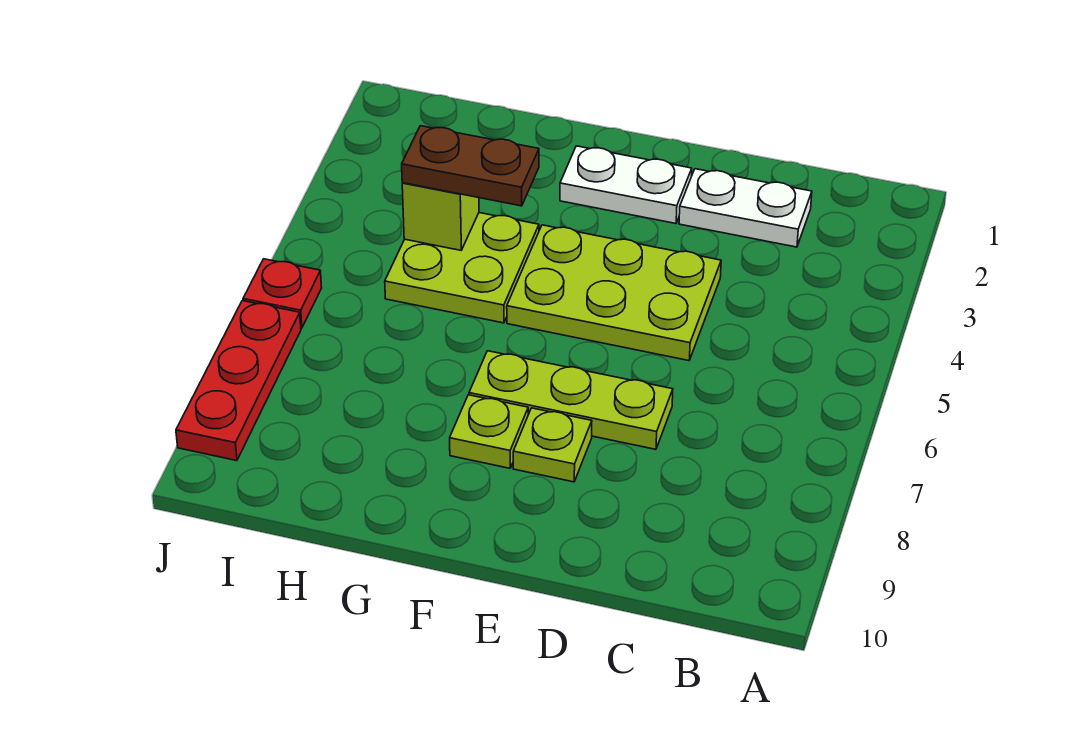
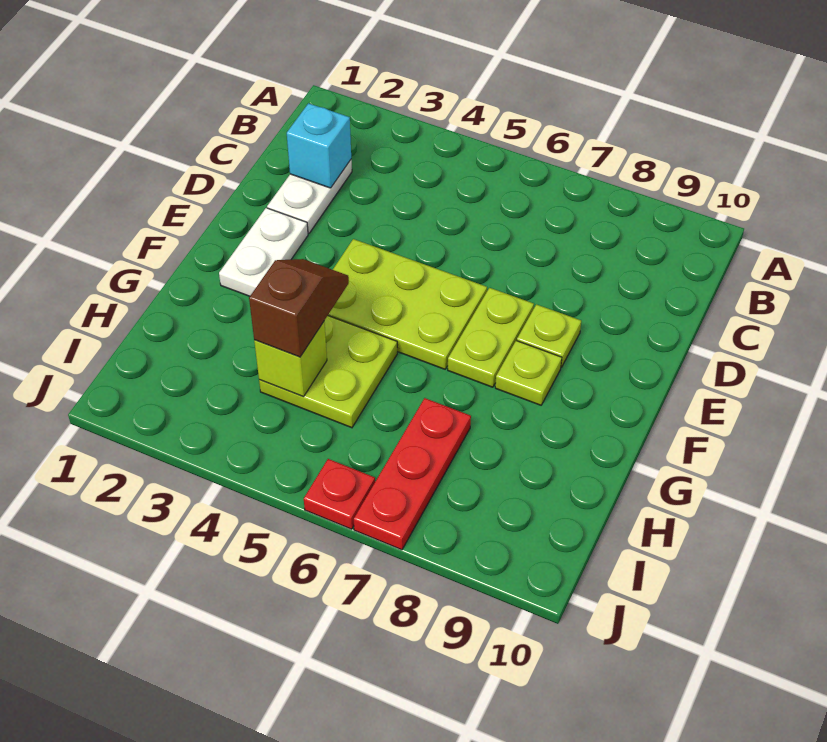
none -> cyan 1x1 brick [287,103,351,188]
lime 2x3 plate [507,225,721,361] -> lime 2x3 plate turned to [328,239,487,369]
lime 1x3 plate [469,351,673,449] -> lime 1x2 plate [448,288,534,387]
brown 1x2 plate [402,126,539,206] -> brown 1x2 slope [249,259,349,357]
red 1x3 plate [176,301,301,461] -> red 1x3 plate turned to [354,398,471,550]

